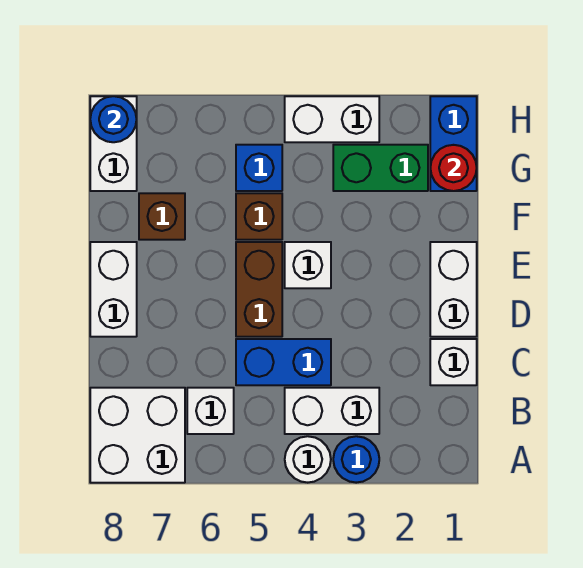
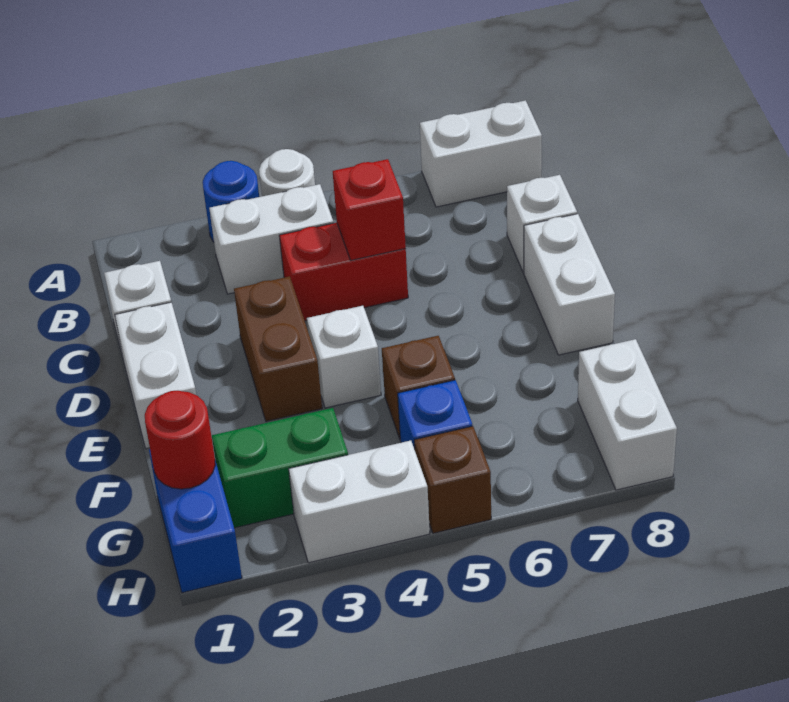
white 2x2 brick [90,388,185,483] -> white 1x2 brick [420,100,542,207]
white 1x1 brick [187,388,234,434] -> white 1x1 brick moved to [507,175,577,273]
blue 1x2 brick [236,339,331,385] -> red 1x2 brick [279,223,408,321]
none -> red 1x1 brick [333,159,406,260]
brown 1x2 brick [236,242,282,337] -> brown 1x2 brick moved to [234,276,322,421]
brown 1x1 brick [139,193,185,240] -> brown 1x1 brick moved to [414,426,491,533]
blue 1x1 round brick [90,96,137,142] -> none

